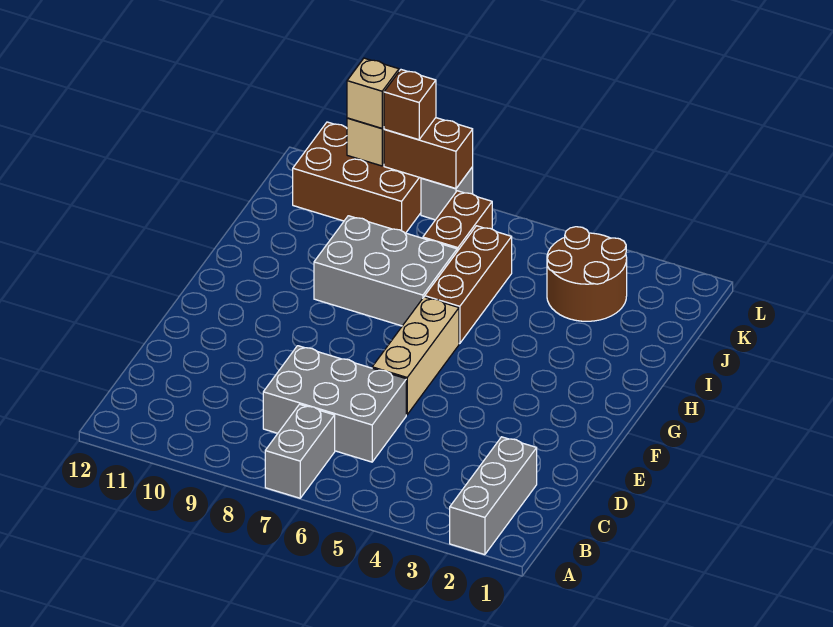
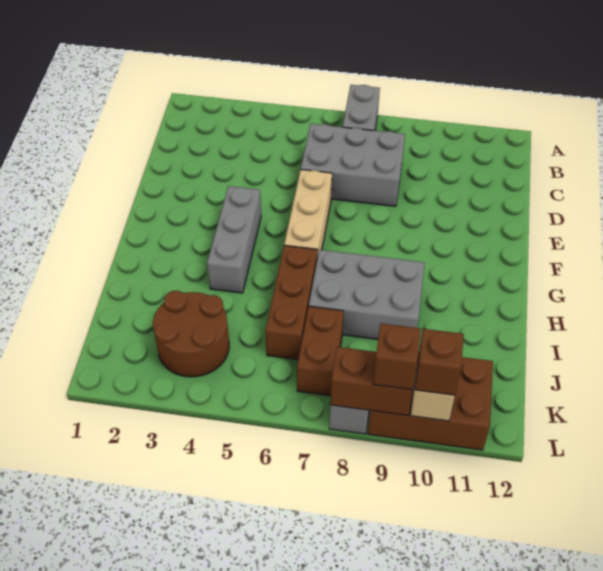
grey 1x3 brick [450,437,537,555] -> grey 1x3 brick moved to [207,186,261,293]
tan 1x1 brick [347,58,399,128] -> brown 1x1 brick [415,329,464,395]

